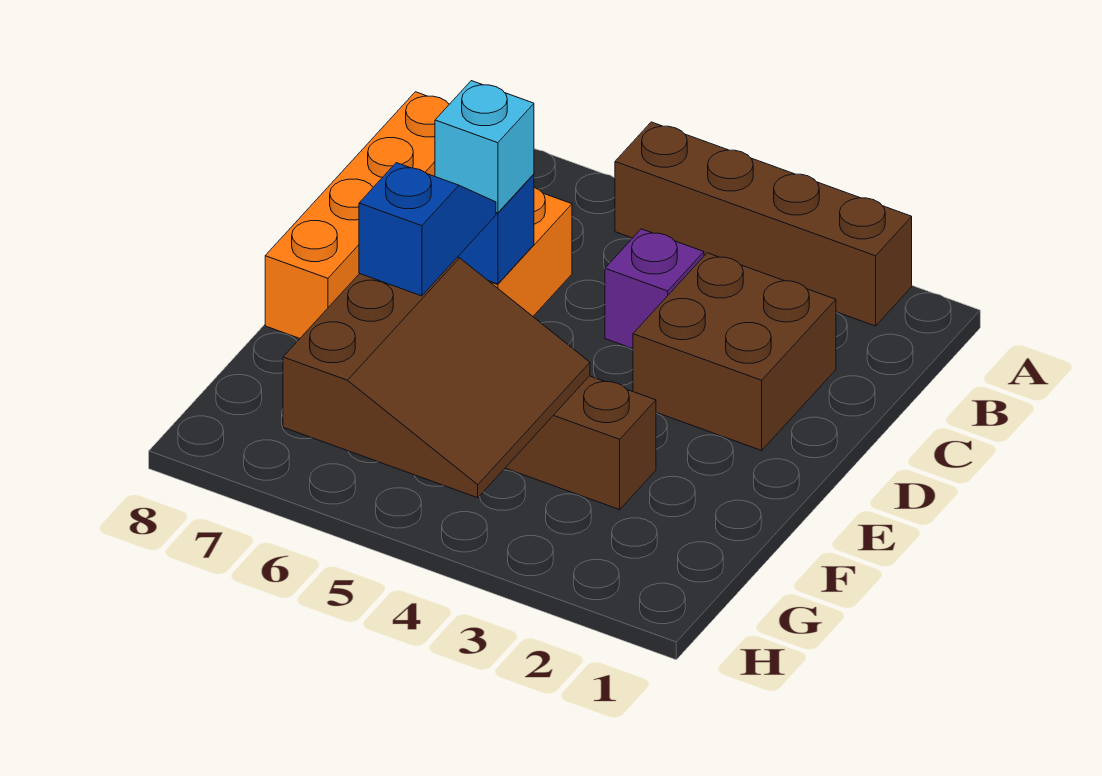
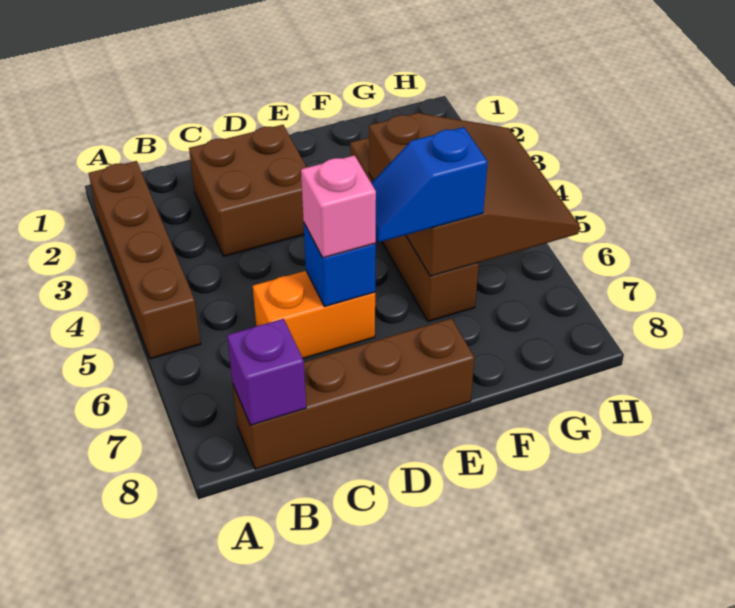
orange 1x4 brick [265,92,449,338] -> brown 1x4 brick [233,318,475,469]
purple 1x1 brick [605,229,704,349] -> purple 1x1 brick moved to [227,319,306,425]
cyan 1x1 brick [435,81,534,213] -> pink 1x1 brick [301,155,376,258]
brown 3x3 slope [283,257,590,498] -> brown 3x3 slope turned to [369,113,580,276]

